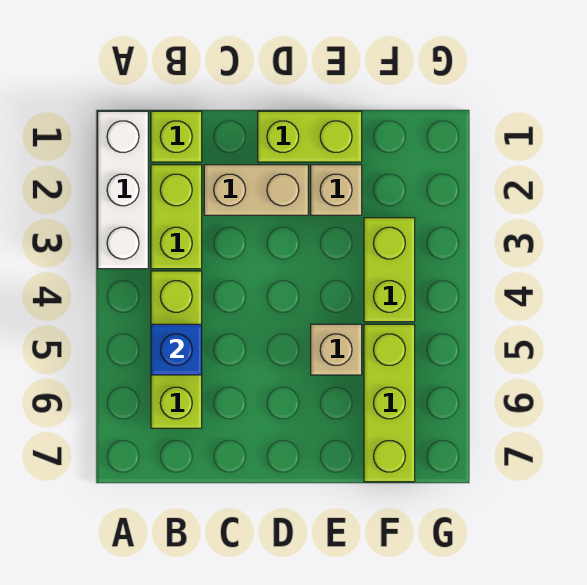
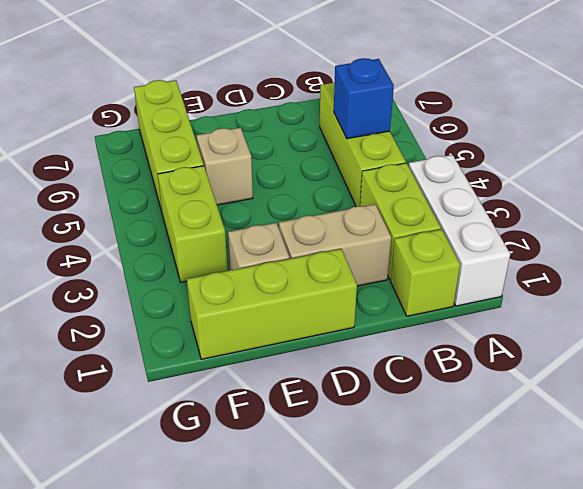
lime 1x2 brick [258,111,362,162] -> lime 1x3 brick [187,249,357,359]

